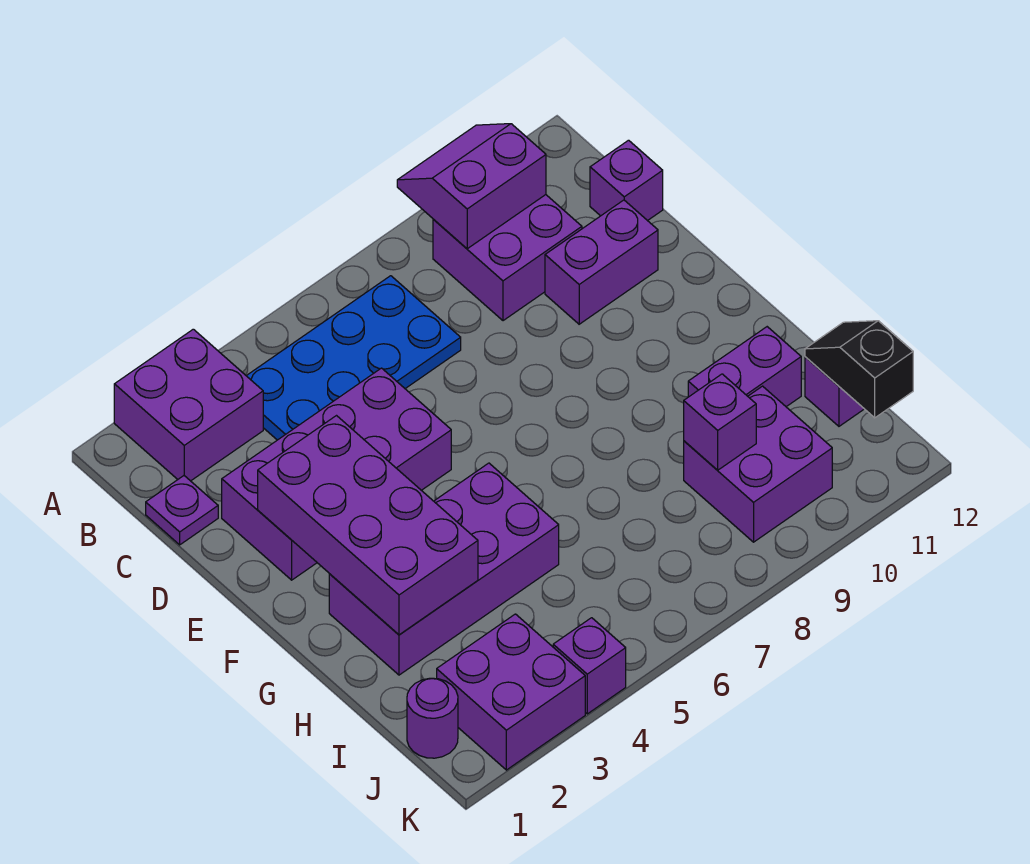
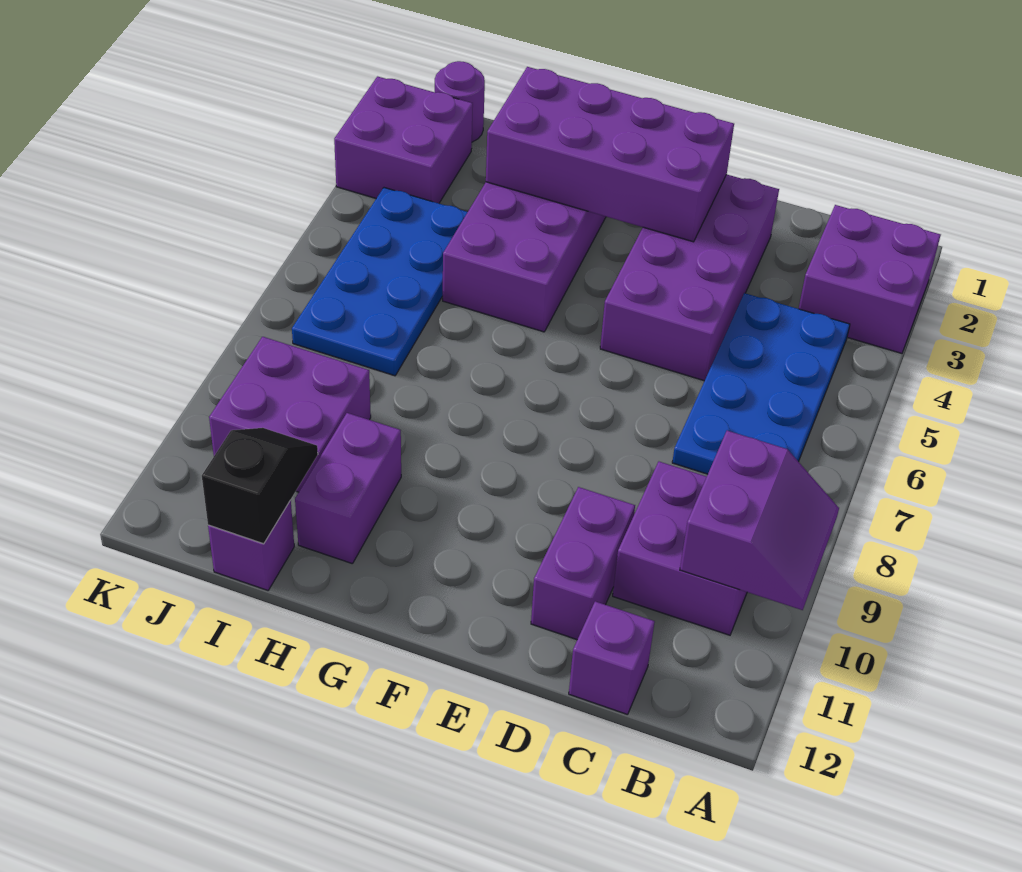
purple 1x1 plate [146,476,218,545] -> none
none -> blue 2x4 plate [292,188,467,376]
purple 1x1 brick [684,374,756,470] -> none
black 1x2 slope [805,321,913,418] -> black 1x2 slope turned to [202,428,318,544]
purple 1x1 brick [553,618,626,714] -> none

